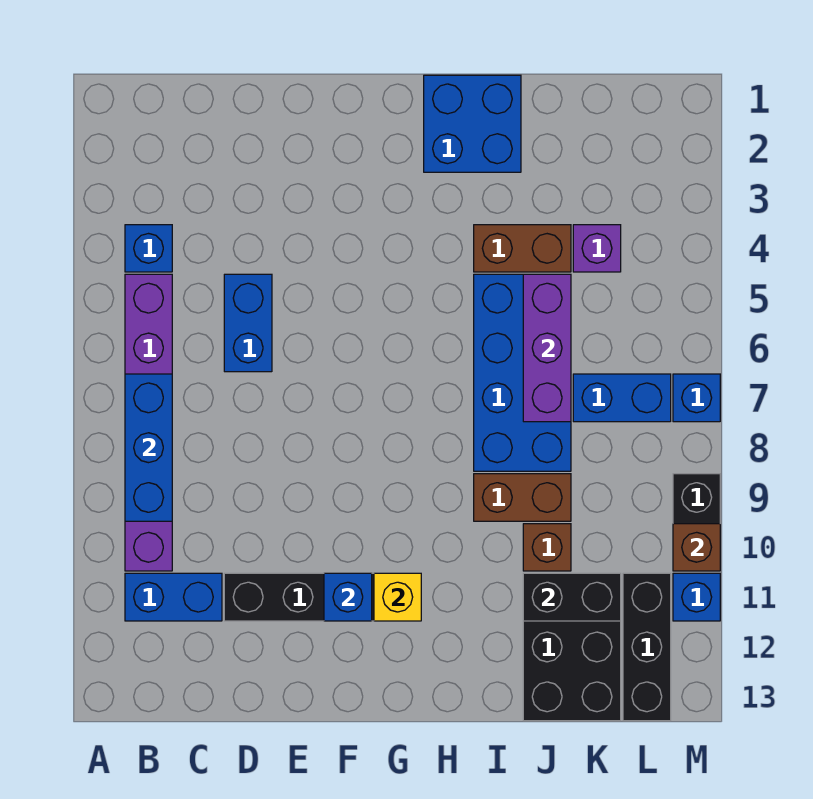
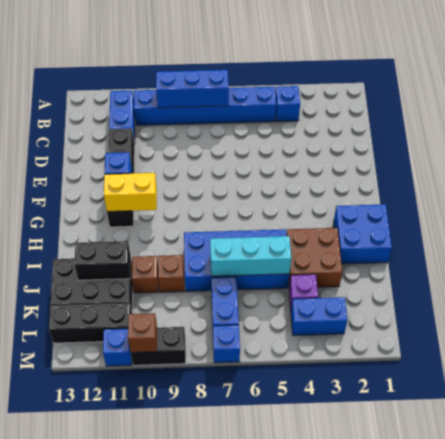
purple 1x6 brick [125,274,172,571] -> blue 1x6 brick [134,87,276,125]
blue 1x2 brick [224,274,272,372] -> blue 1x2 brick moved to [291,297,347,336]
yellow 1x1 brick [374,573,421,621] -> yellow 1x2 brick [104,173,157,211]
brown 1x2 brick [474,225,571,272] -> brown 2x2 brick [287,228,342,287]
brown 1x2 brick [474,474,571,521] -> brown 1x1 brick [158,255,184,292]
purple 1x3 brick [523,274,571,422] -> cyan 1x3 brick [210,236,291,276]
black 1x2 brick [523,573,621,621] -> black 1x2 brick turned to [74,241,131,280]

